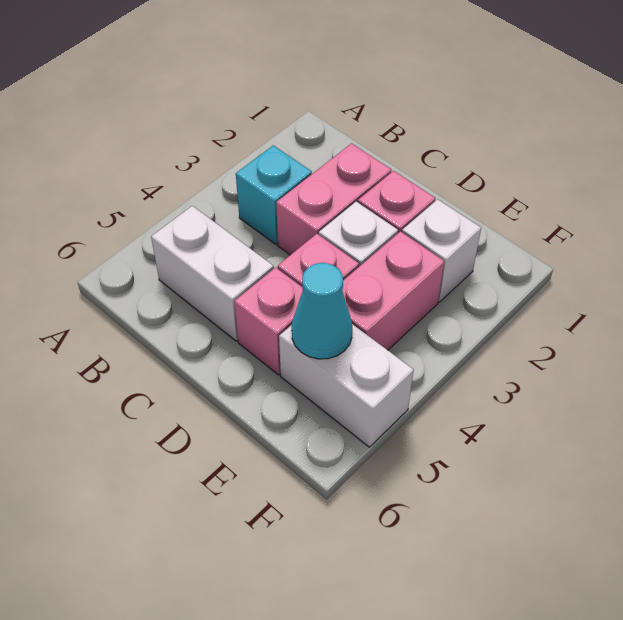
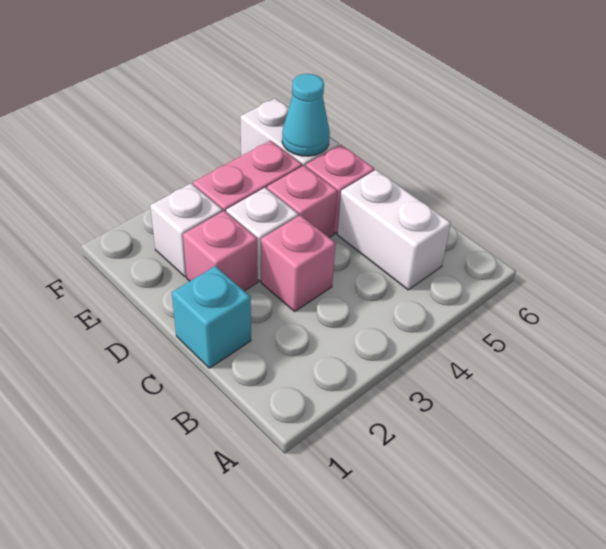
cyan 1x1 brick [236,145,312,245] -> cyan 1x1 brick moved to [172,266,251,368]
pink 1x2 brick [276,144,391,255] -> pink 1x1 brick [261,215,336,311]

